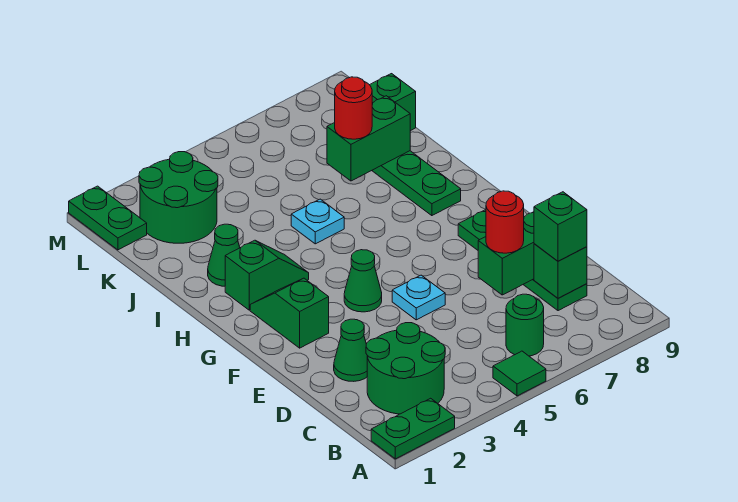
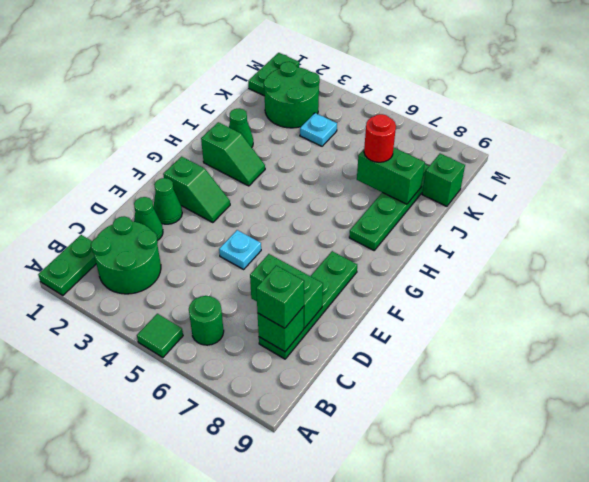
green 1x2 plate [371,398,455,459] -> green 1x2 plate turned to [38,235,96,296]
red 1x1 round brick [486,191,524,253] -> none
green 1x2 slope [250,278,329,348] -> green 1x2 slope turned to [163,157,230,223]
green 1x1 cone [344,250,382,312] -> green 1x1 cone moved to [153,178,182,224]
cyan 1x1 plate [291,199,344,244] -> cyan 1x1 plate moved to [300,113,337,146]

